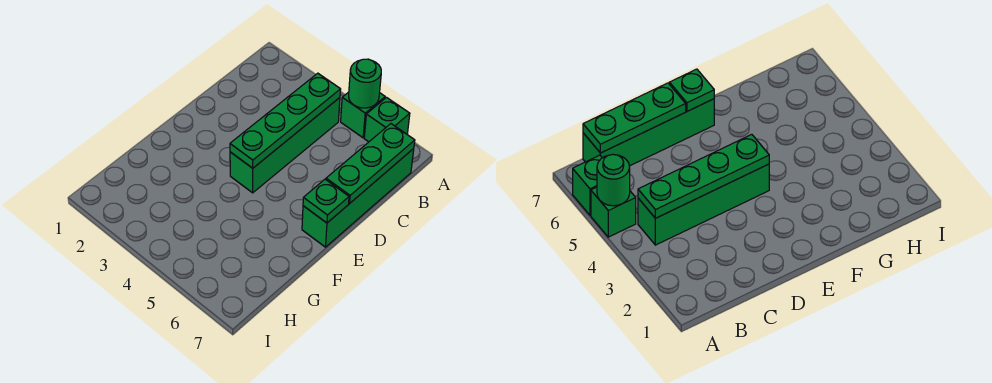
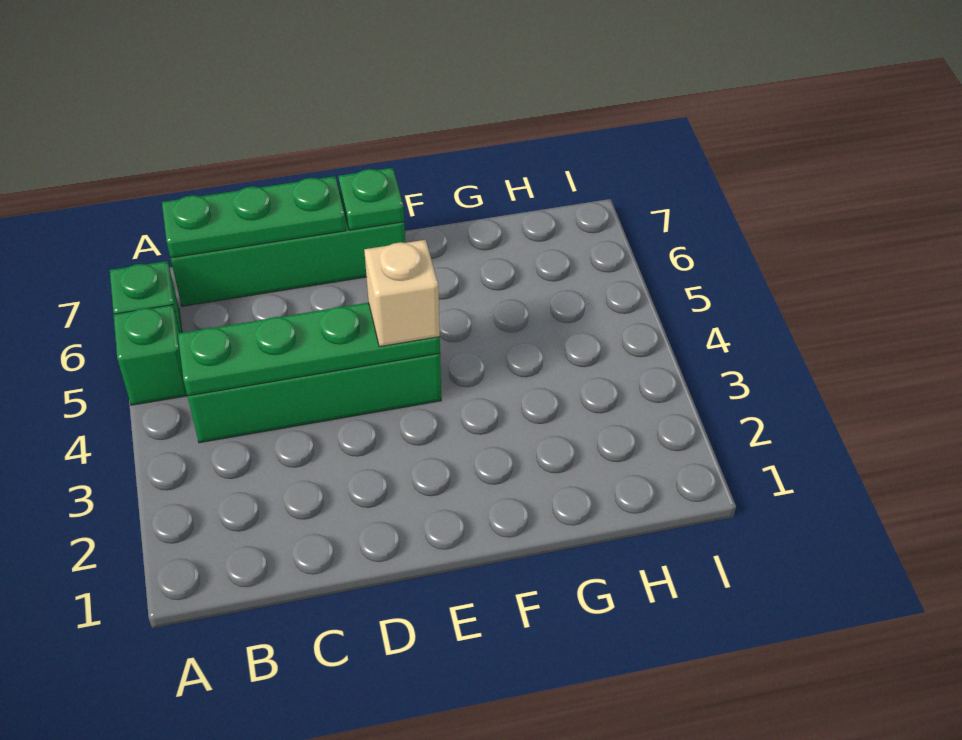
green 1x1 round brick [349,59,381,108] -> none
none -> tan 1x1 brick [364,240,440,347]

